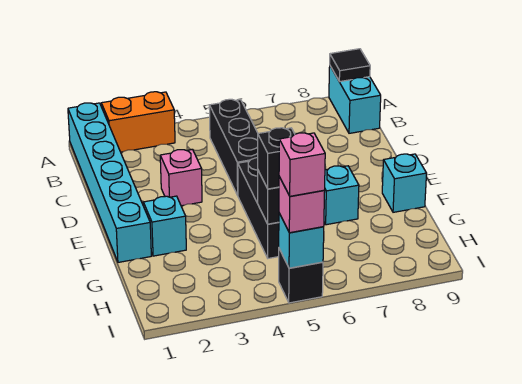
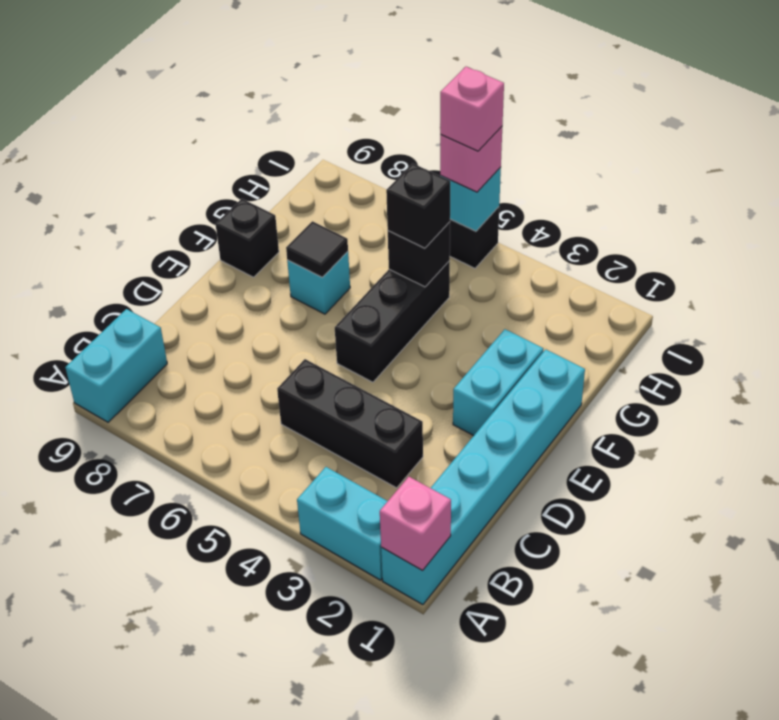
orange 1x2 brick [101,92,175,152] -> cyan 1x2 brick [297,467,388,580]
black 1x1 tile [330,49,370,82] -> black 1x1 tile moved to [286,221,348,277]
black 1x3 brick [209,99,258,195] -> black 1x3 brick turned to [277,359,423,488]
pink 1x1 brick [160,150,202,206] -> pink 1x1 brick moved to [380,477,451,571]
cyan 1x1 brick [143,196,186,256] -> cyan 1x2 brick [453,329,543,436]
cyan 1x1 brick [382,154,427,212] -> black 1x1 brick [216,199,279,277]

